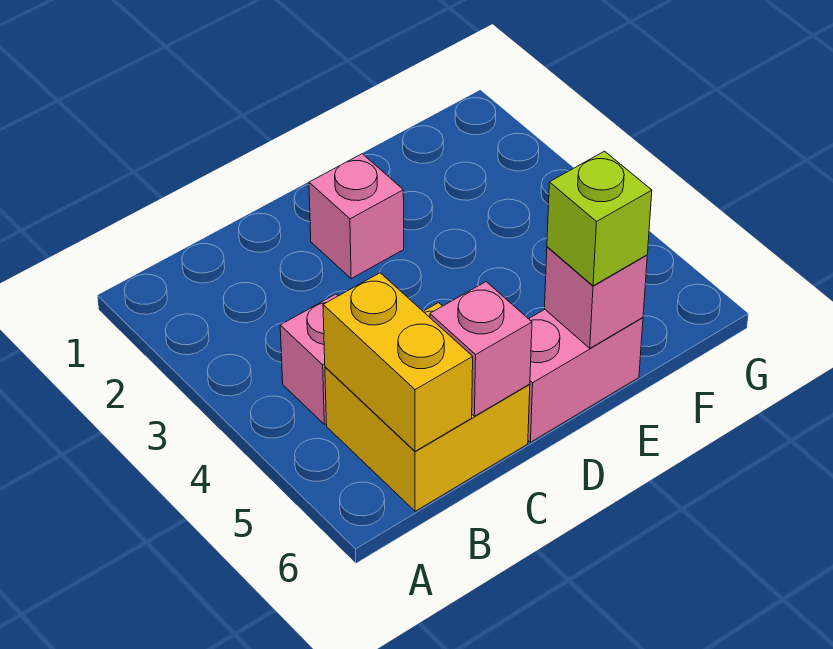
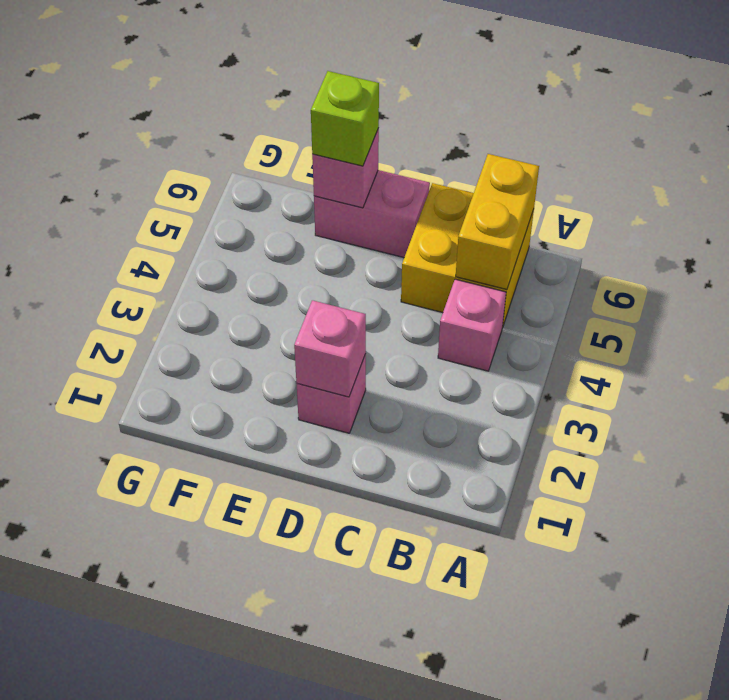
pink 1x1 brick [430,282,532,416] -> pink 1x1 brick moved to [294,300,366,397]

